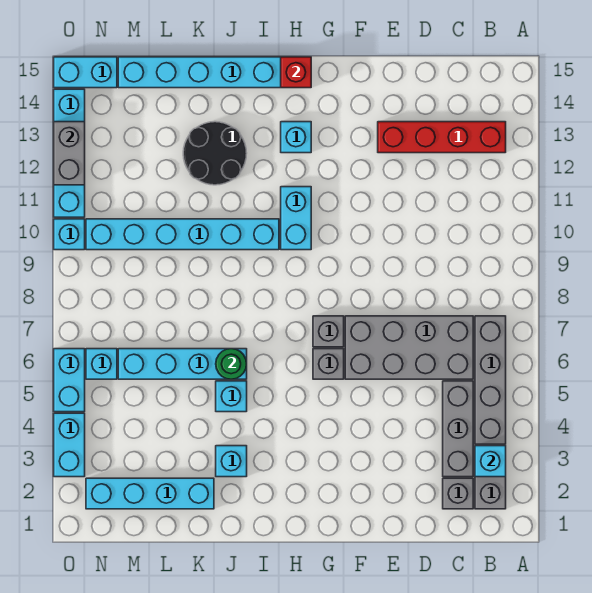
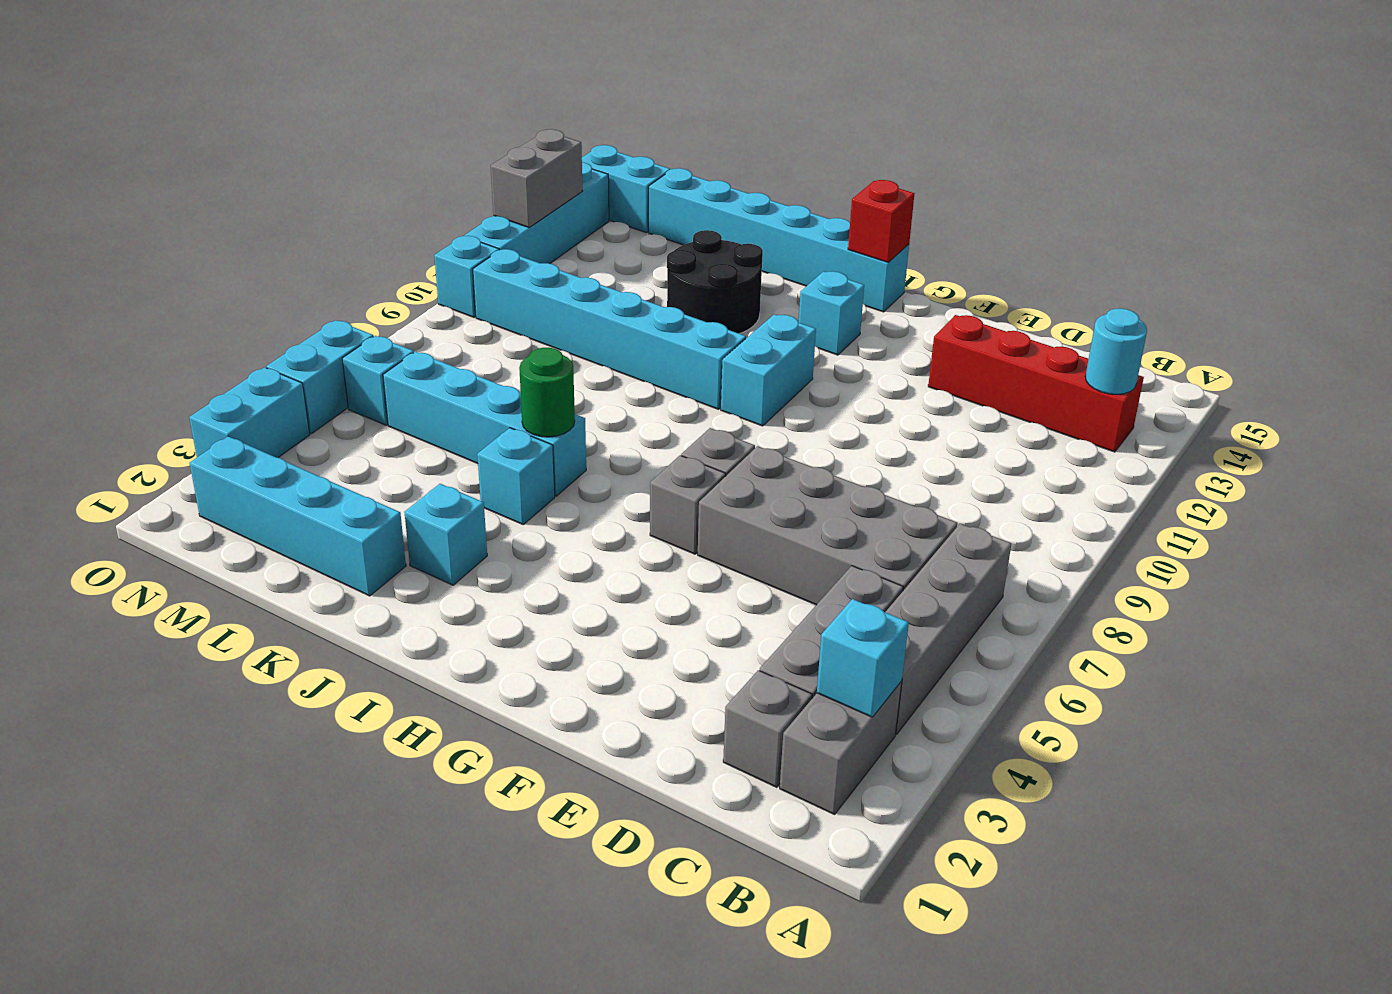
none -> cyan 1x1 round brick [1085,308,1147,394]

